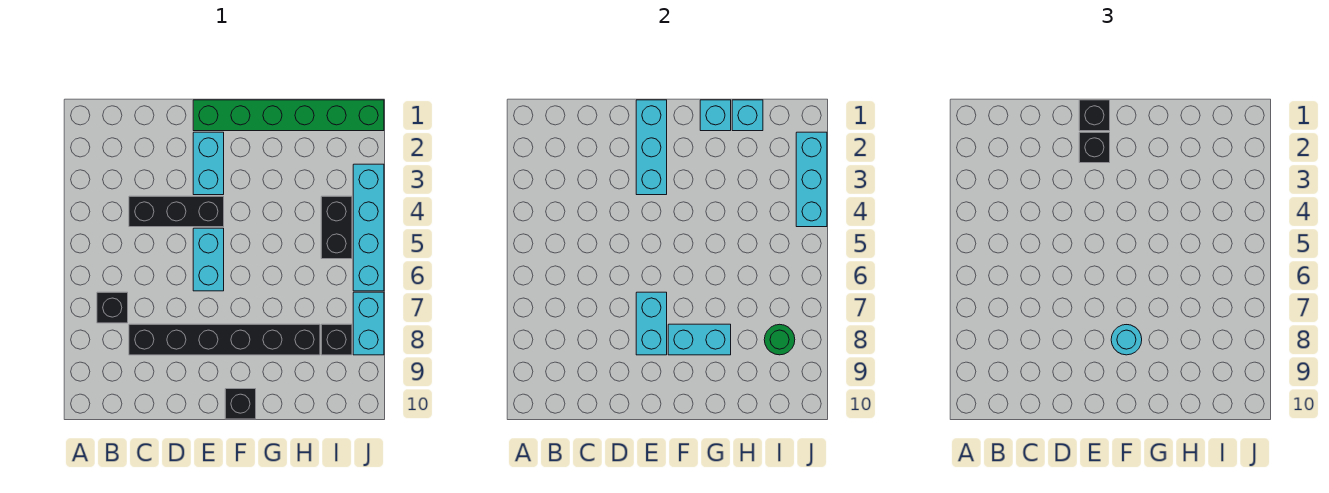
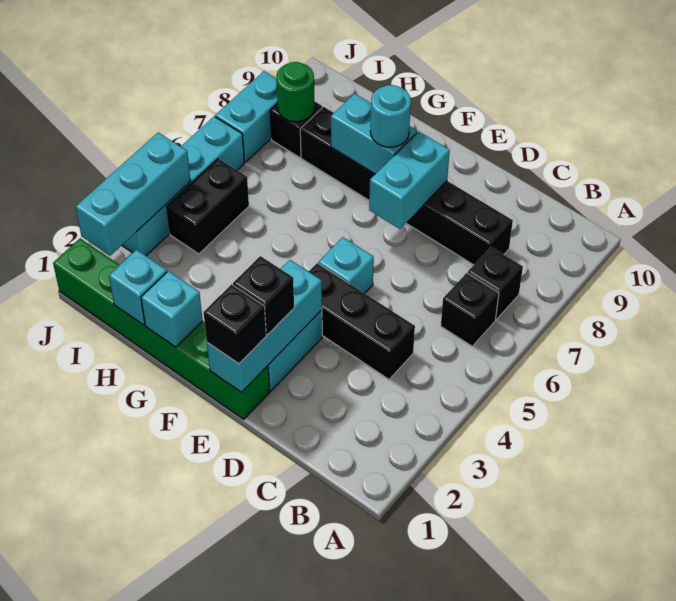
cyan 1x2 brick [193,228,224,291] -> cyan 1x1 brick [318,237,374,293]
black 1x1 brick [225,389,256,419] -> black 1x1 brick moved to [441,273,499,346]

